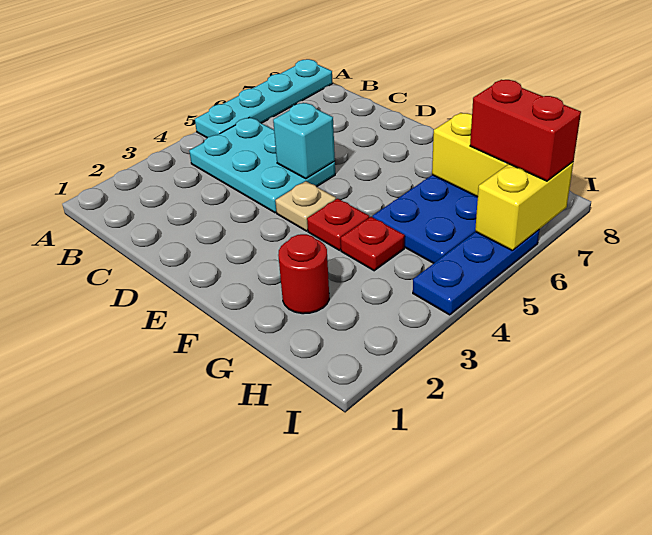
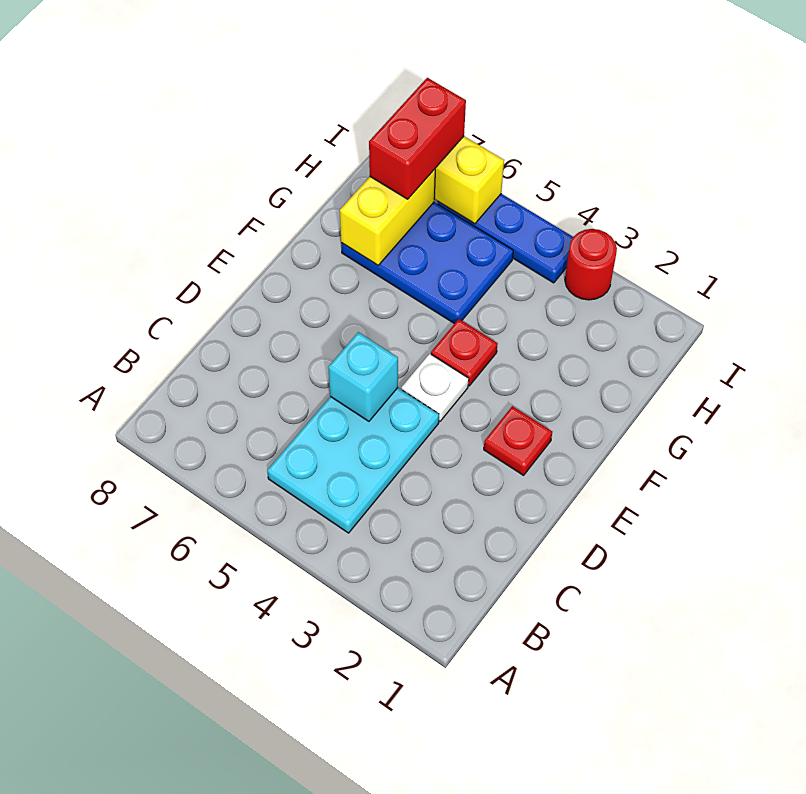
cyan 1x4 plate [195,59,333,138] -> none
tan 1x1 plate [275,181,336,231] -> white 1x1 plate [401,354,469,421]
red 1x1 round brick [278,234,329,314] -> red 1x1 round brick moved to [565,229,617,300]
red 1x1 plate [341,217,405,271] -> red 1x1 plate moved to [484,406,552,475]

